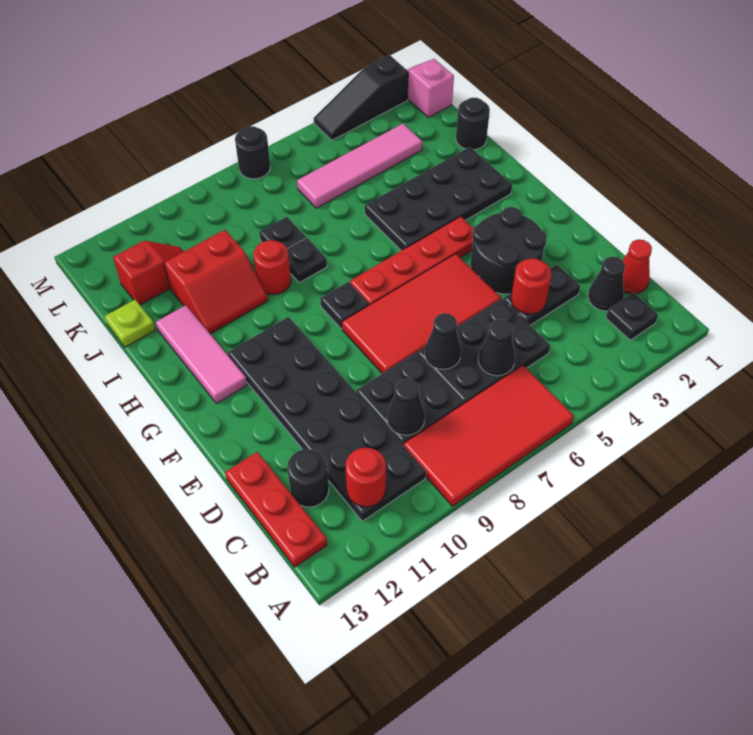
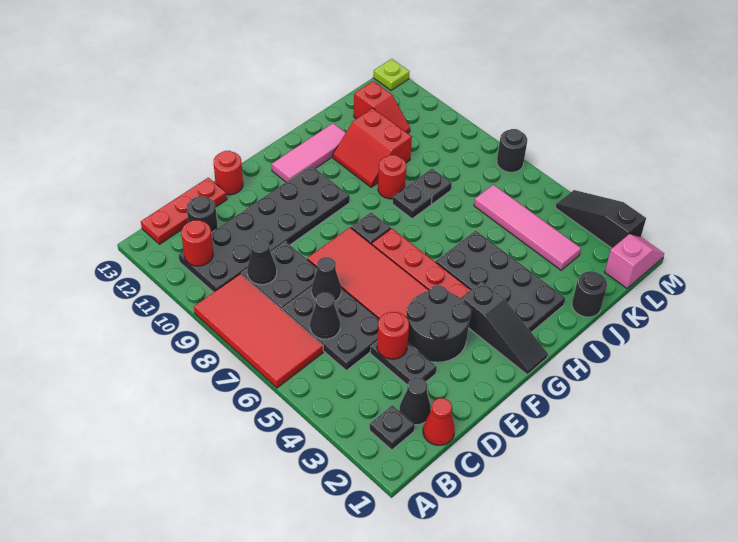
none -> red 1x1 round brick [214,151,243,195]
none -> black 1x3 slope [461,281,548,375]
lime 1x1 plate [105,300,155,347] -> lime 1x1 plate moved to [373,59,410,90]

